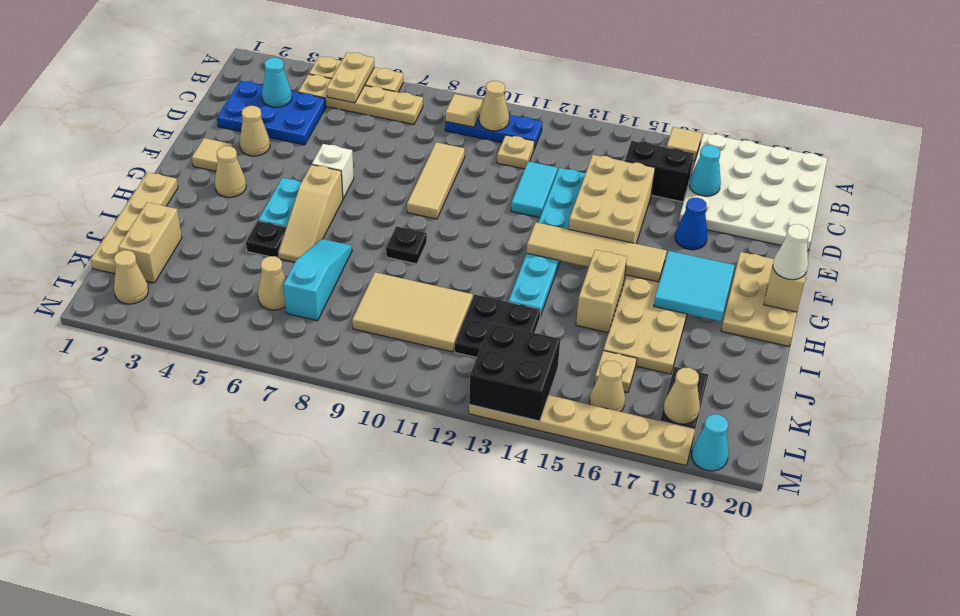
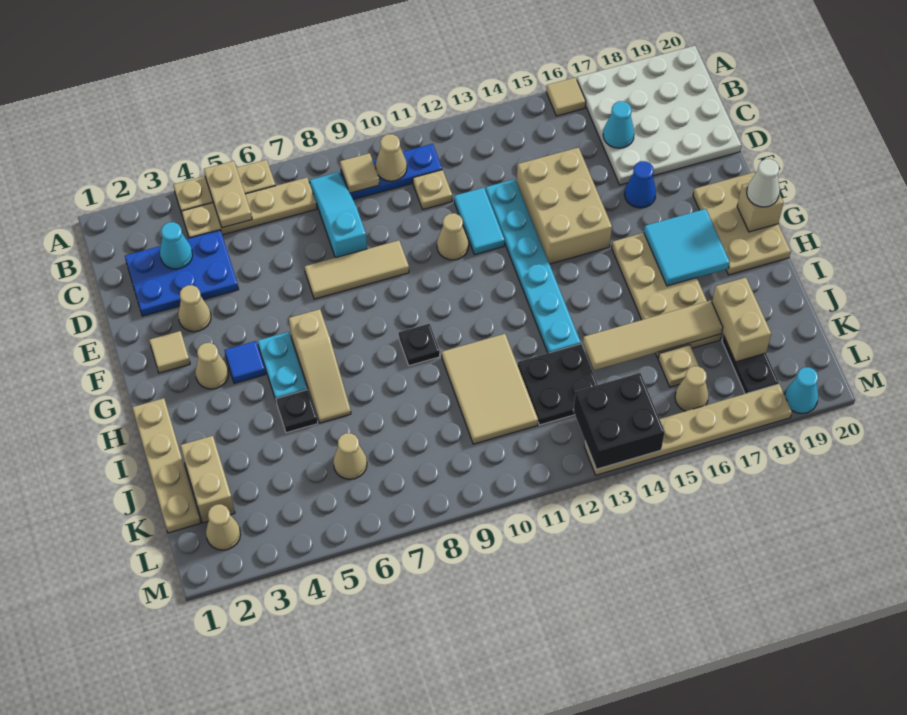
black 1x2 brick [625,141,694,202] -> none
tan 1x3 tile [407,142,465,219] -> tan 1x3 tile turned to [305,240,409,299]
white 1x1 brick [312,144,354,198] -> none
none -> blue 1x1 tile [224,341,265,383]
tan 1x4 tile [527,222,667,282] -> tan 1x4 tile moved to [583,300,723,370]
tan 1x2 brick [576,250,627,333] -> tan 1x2 brick moved to [712,278,771,362]
cyan 1x3 slope [283,239,352,321] -> cyan 1x3 slope moved to [309,172,367,258]
tan 2x3 tile [352,272,473,352] -> tan 2x3 tile turned to [442,334,538,444]
tan 1x1 cone [664,368,700,424] -> tan 1x1 cone moved to [437,213,469,260]

